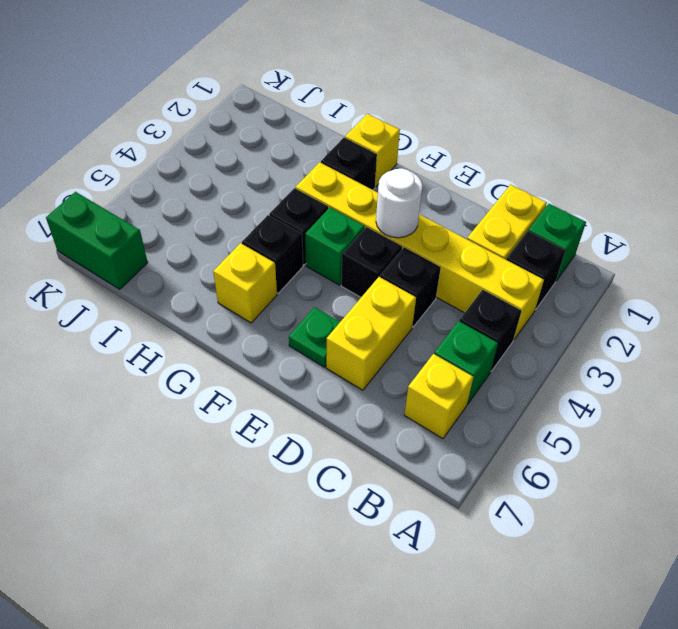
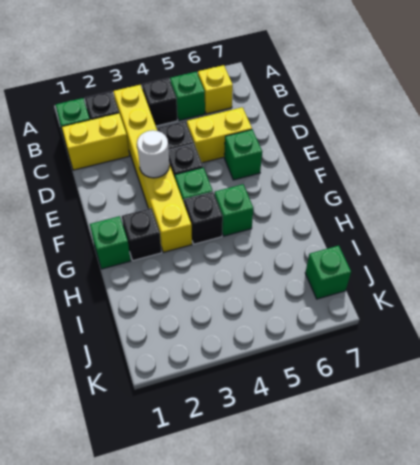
green 1x1 plate [289,307,340,367] -> green 1x1 brick [224,130,262,180]
yellow 1x1 brick [345,114,400,187] -> green 1x1 brick [90,216,131,269]
black 1x1 brick [242,215,303,293] -> green 1x1 brick [214,184,253,236]
yellow 1x1 brick [213,243,277,323] -> none
green 1x2 brick [46,192,148,289] -> green 1x1 brick [305,246,351,299]

